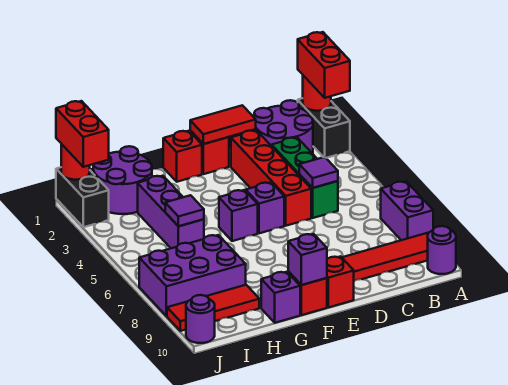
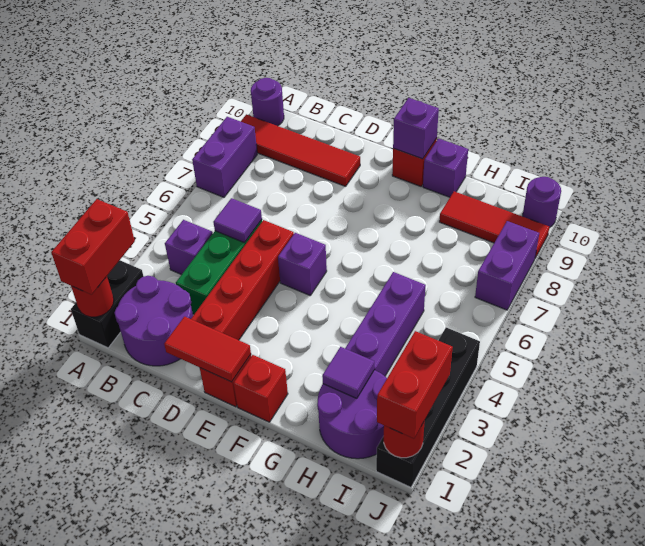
red 1x1 brick [327,256,354,307] -> none
purple 1x1 brick [219,190,258,241] -> purple 1x1 brick moved to [165,220,213,275]
purple 1x1 tile [165,195,204,226] -> purple 1x1 tile moved to [322,347,374,398]
purple 2x3 brick [139,235,246,316] -> purple 1x2 brick [475,221,539,310]
black 1x2 brick [56,167,109,227] -> black 1x4 brick [376,328,480,487]

